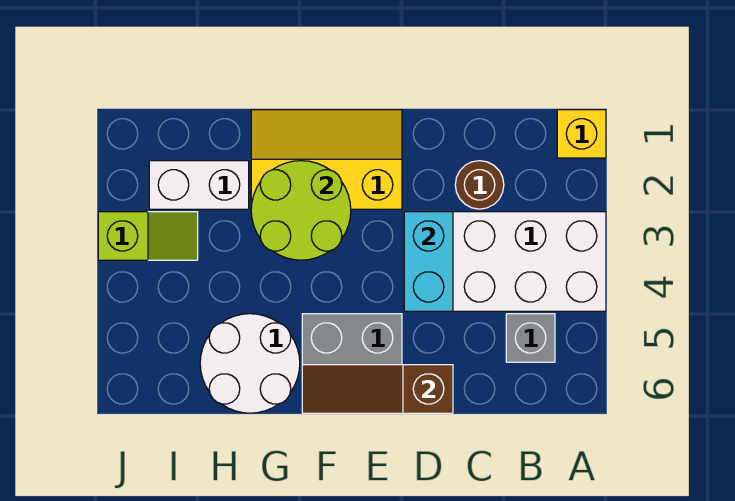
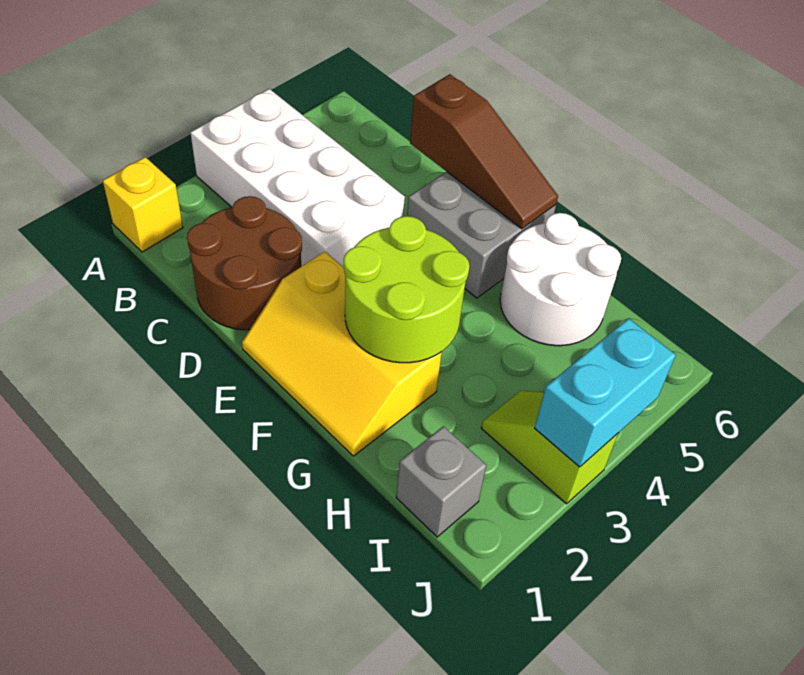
grey 1x1 brick [506,314,555,362] -> grey 1x1 brick moved to [396,426,486,537]
brown 1x1 round brick [455,161,504,209] -> brown 2x2 round brick [187,196,302,330]
cyan 1x2 brick [404,212,453,311] -> cyan 1x2 brick moved to [535,318,676,467]
white 1x2 brick [149,161,249,209] -> none

